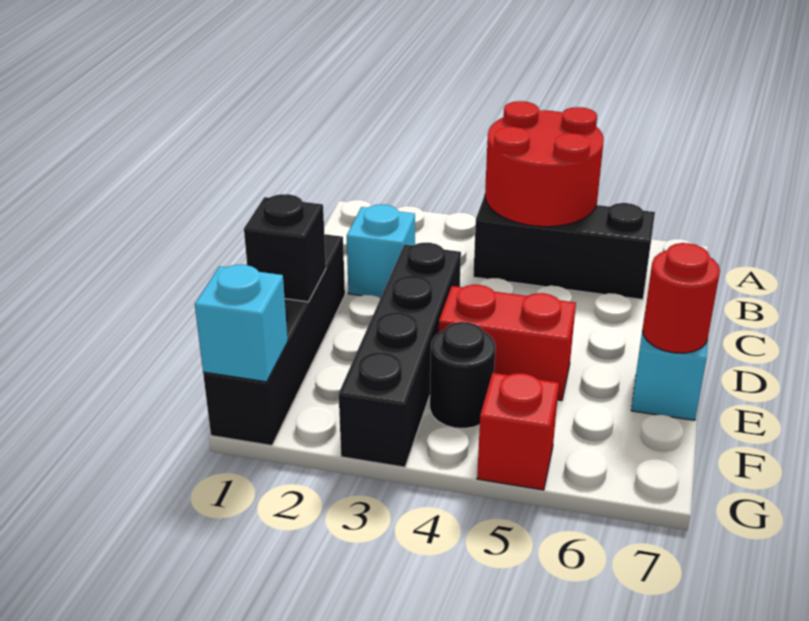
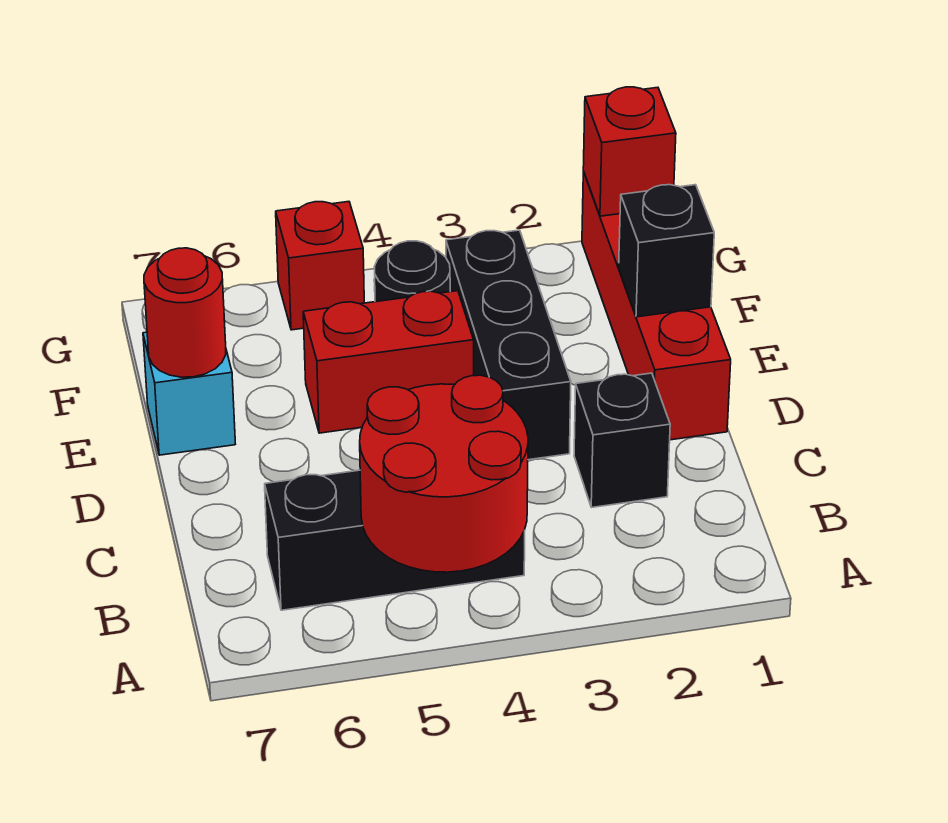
cyan 1x1 brick [347,204,415,298] -> black 1x1 brick [574,373,670,508]
black 1x4 brick [203,234,345,446] -> red 1x4 brick [582,171,731,440]
black 1x4 brick [339,243,461,467] -> black 1x3 brick [446,230,571,460]
cyan 1x1 brick [195,265,288,382] -> red 1x1 brick [583,87,676,216]

